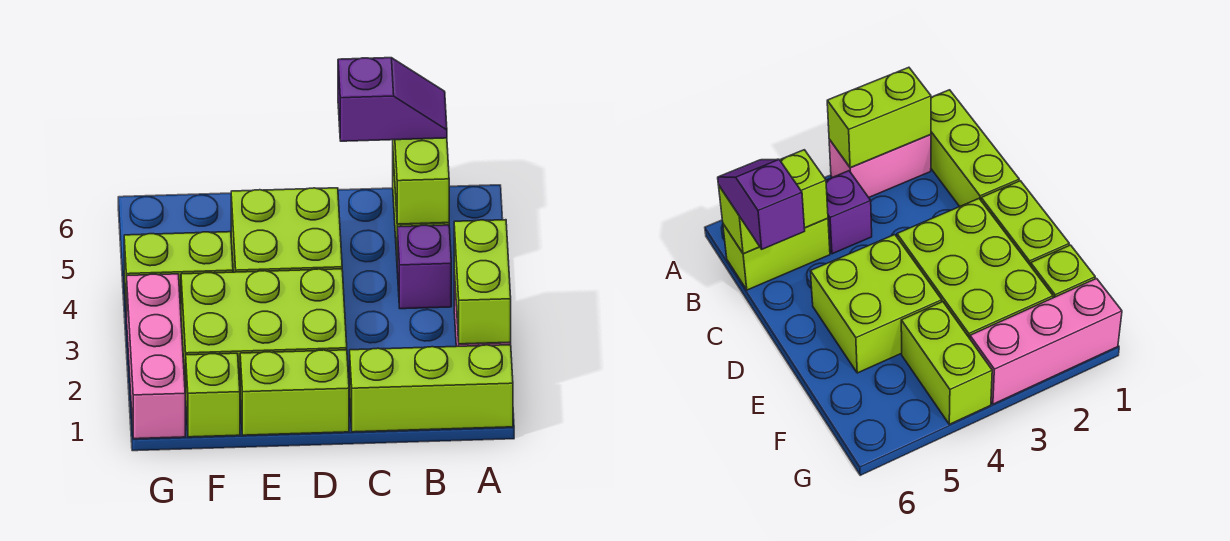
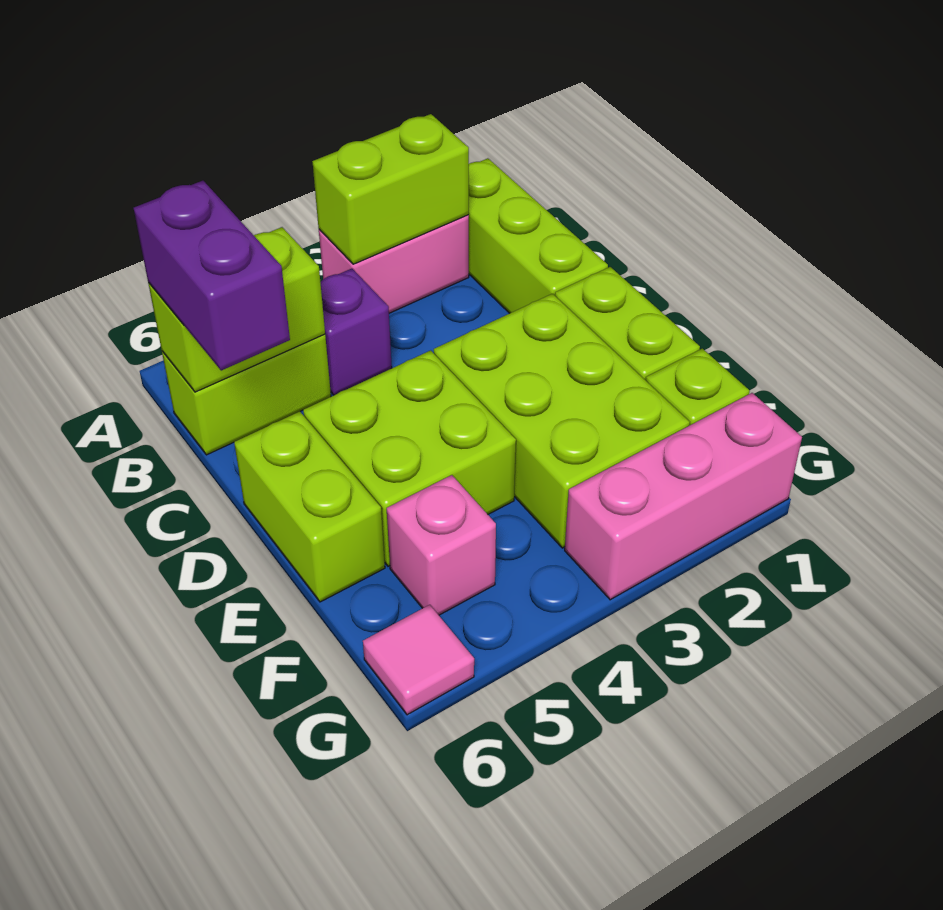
purple 1x2 slope [338,58,447,141] -> purple 1x2 brick [134,181,290,371]
lime 1x2 brick [124,232,233,317] -> lime 1x2 brick moved to [234,411,385,602]
none -> pink 1x1 brick [387,475,496,615]
none -> pink 1x1 tile [363,605,474,715]

